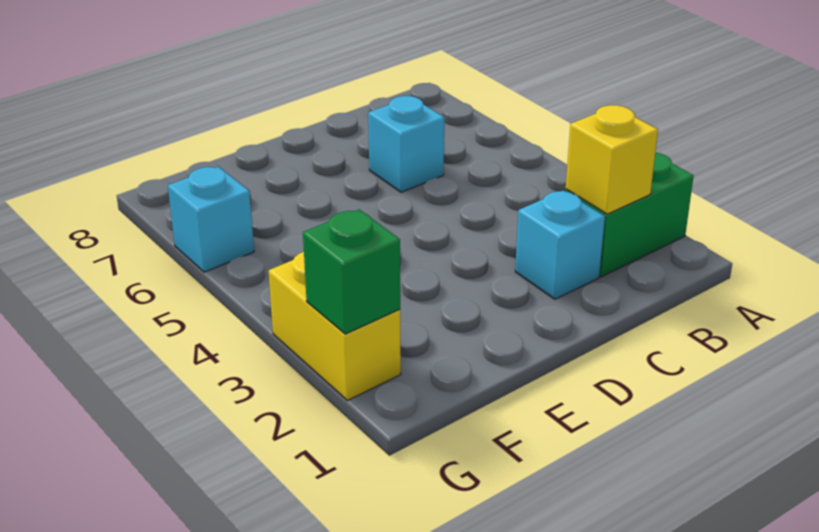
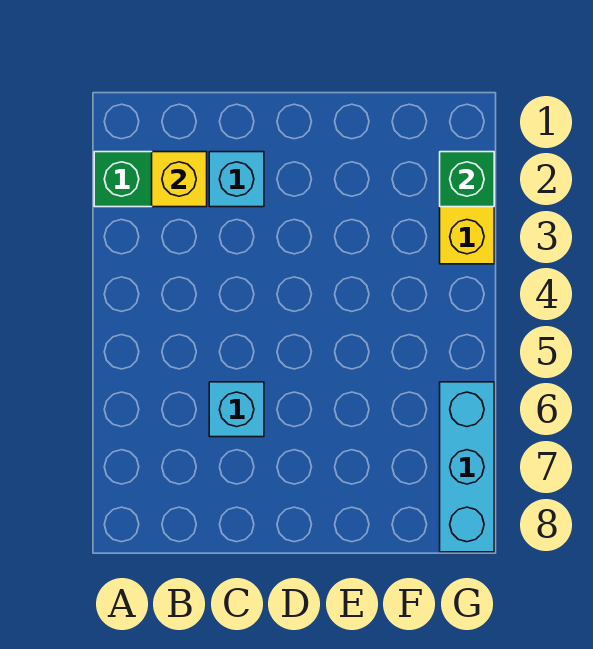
cyan 1x1 brick [168,167,254,272] -> cyan 1x3 brick [440,382,494,552]

